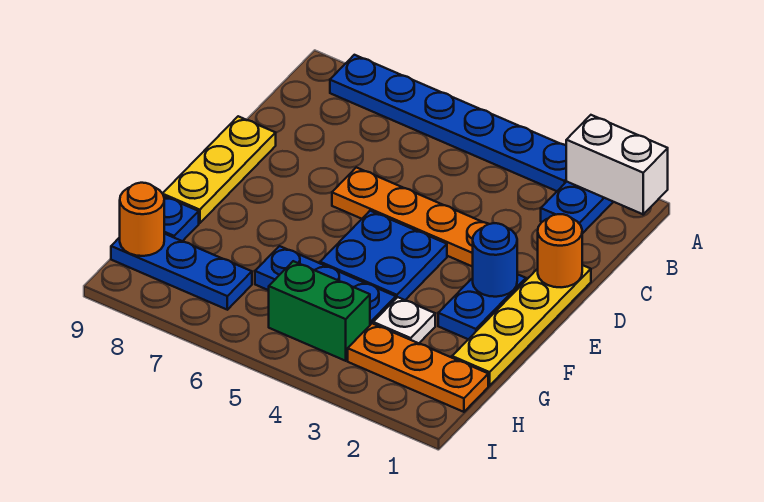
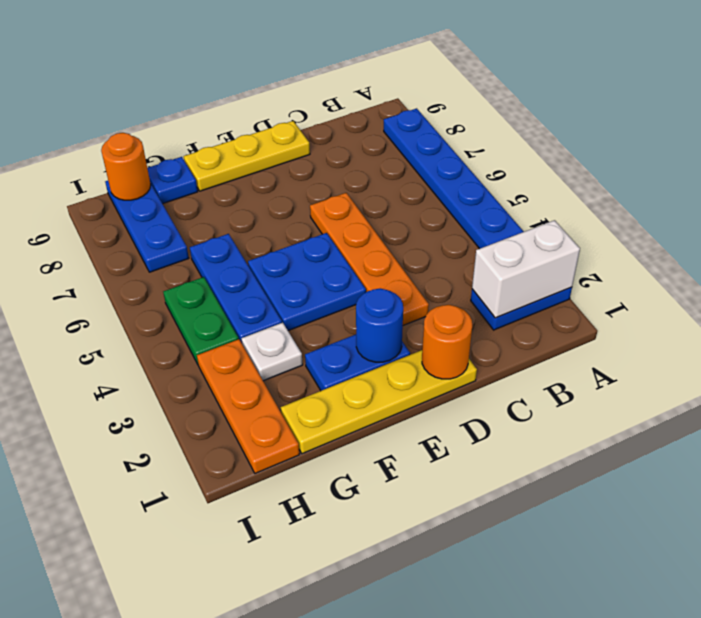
white 1x2 brick [566,115,668,214] -> white 1x2 brick turned to [472,220,580,318]
green 1x2 brick [269,261,370,361] -> green 1x2 plate [163,277,239,364]

